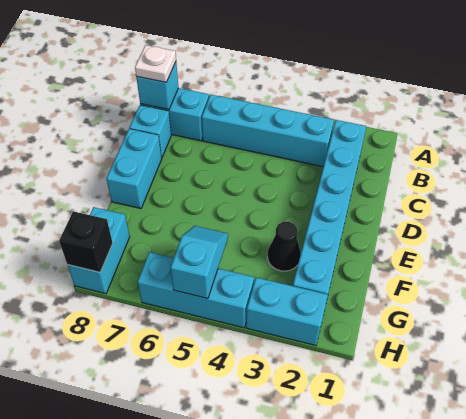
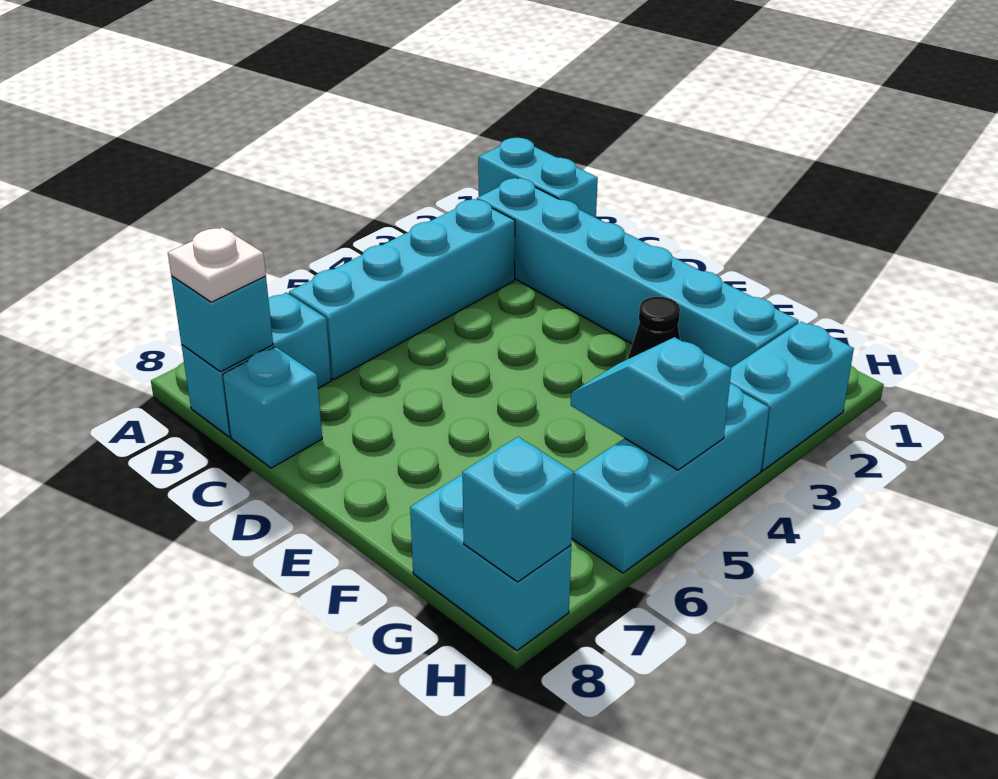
cyan 1x2 brick [106,129,162,208] -> cyan 1x2 brick moved to [478,138,598,218]
black 1x1 brick [59,211,113,272] -> cyan 1x1 brick [462,437,574,582]

